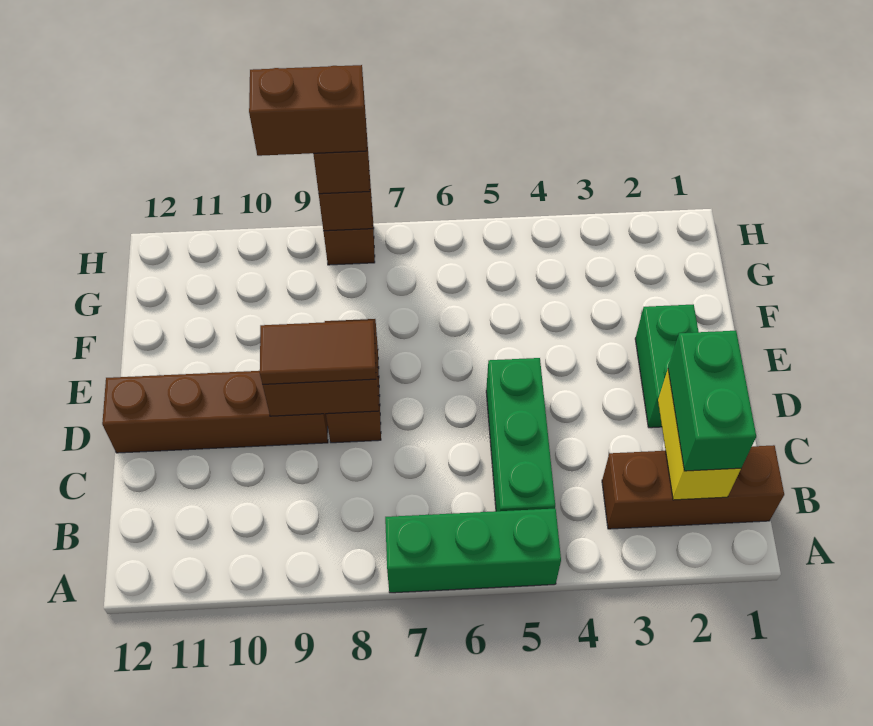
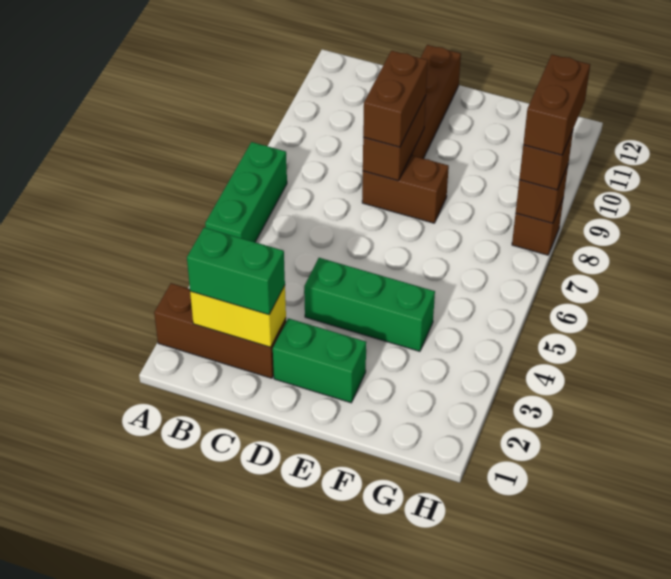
brown 1x3 brick [602,445,784,529] -> brown 1x3 brick turned to [154,283,286,378]
green 1x3 brick [486,358,555,511] -> green 1x3 brick moved to [304,258,435,351]
brown 1x2 tile [260,320,376,384] -> brown 1x2 brick [363,51,428,147]

